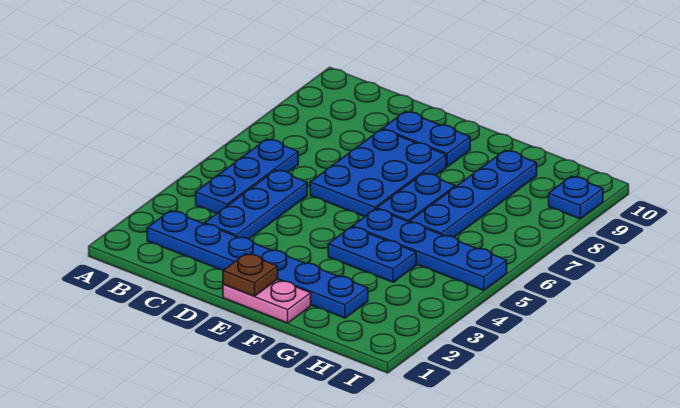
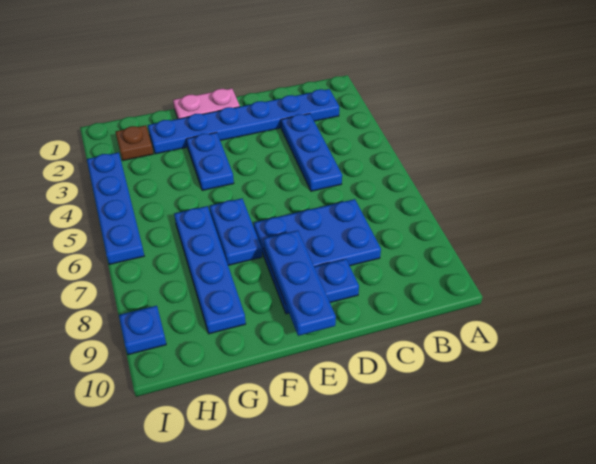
blue 1x3 plate [196,139,298,213] -> blue 1x3 plate moved to [263,230,336,336]
blue 2x3 plate [310,129,446,217] -> blue 2x3 plate turned to [254,199,381,284]
brown 1x1 plate [223,254,278,296] -> brown 1x1 plate moved to [116,125,153,160]
blue 1x2 plate [328,227,416,282] -> blue 1x2 plate turned to [187,132,234,191]
blue 1x4 plate [353,209,507,290] -> blue 1x4 plate turned to [87,152,144,265]

